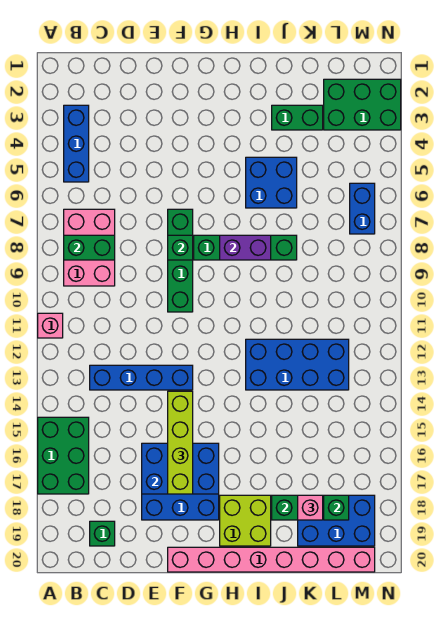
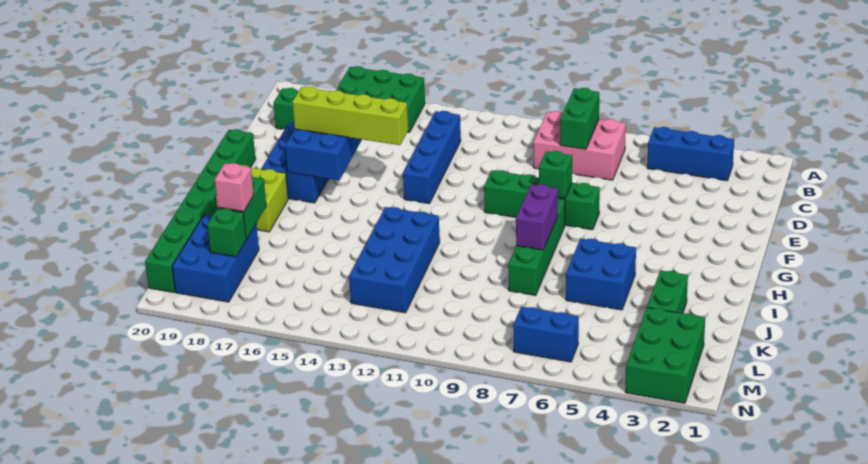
pink 1x1 brick [38,313,63,338] -> none
pink 1x8 brick [168,547,375,572] -> green 1x8 brick [145,129,256,292]

